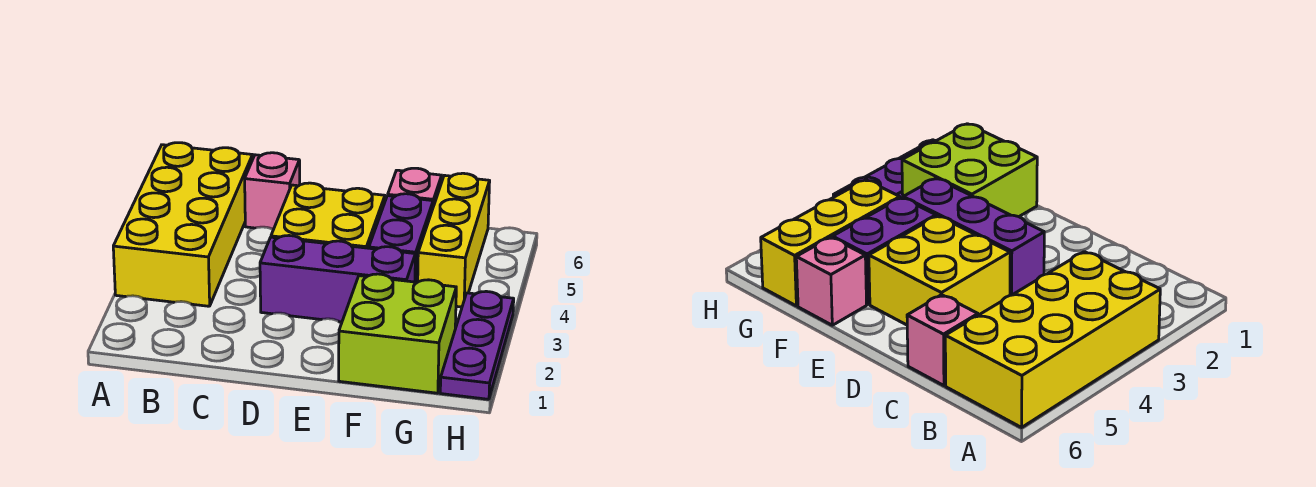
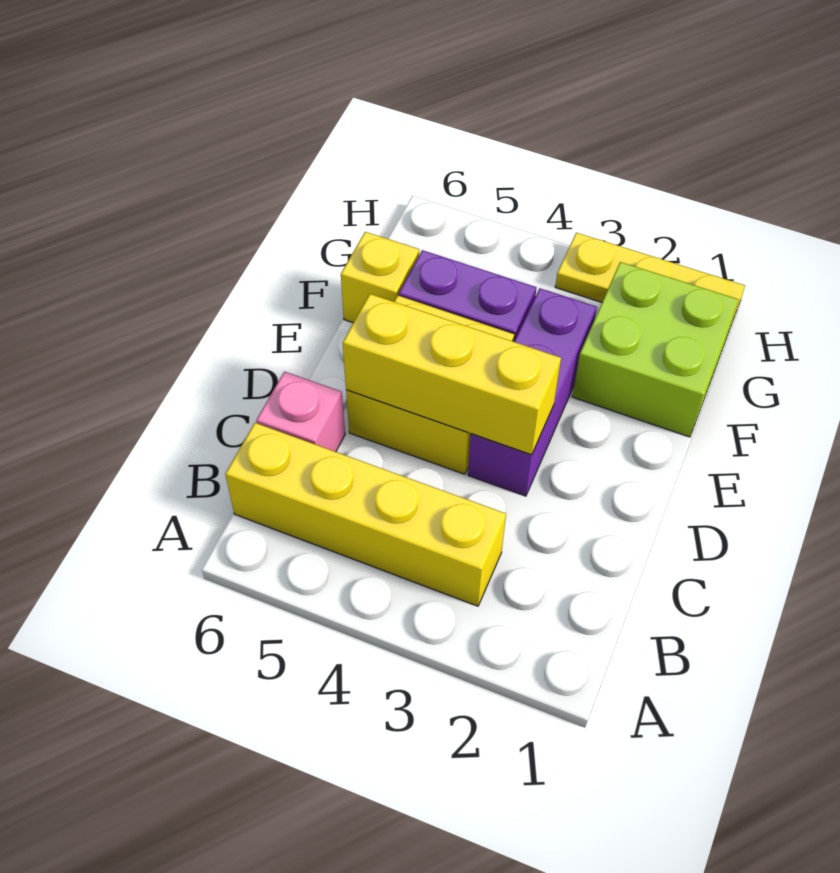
yellow 2x4 brick [113,143,253,306] -> yellow 1x4 brick [225,423,506,606]
pink 1x1 brick [388,168,442,206] -> yellow 1x1 brick [341,232,419,323]
yellow 1x3 brick [418,173,490,307] -> yellow 1x3 brick moved to [343,294,561,455]
purple 1x3 plate [440,291,514,399] -> yellow 1x3 plate [555,233,745,333]

